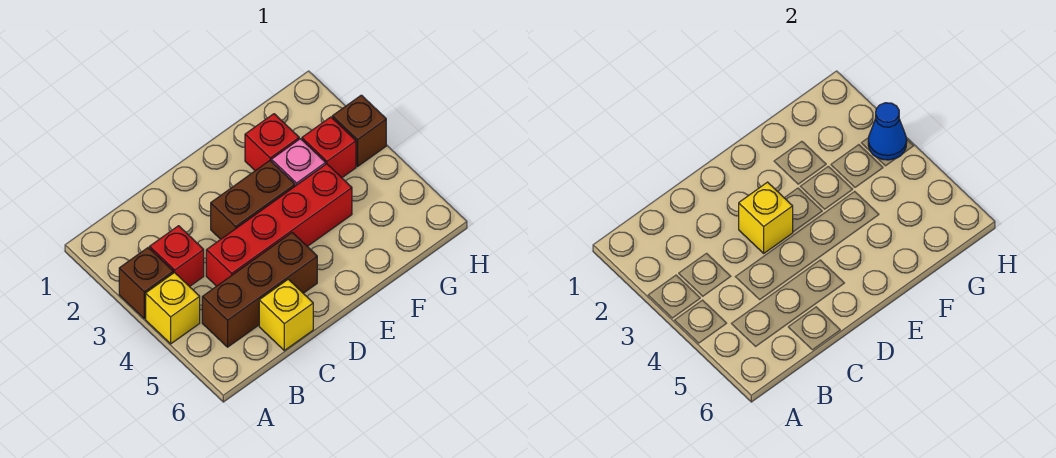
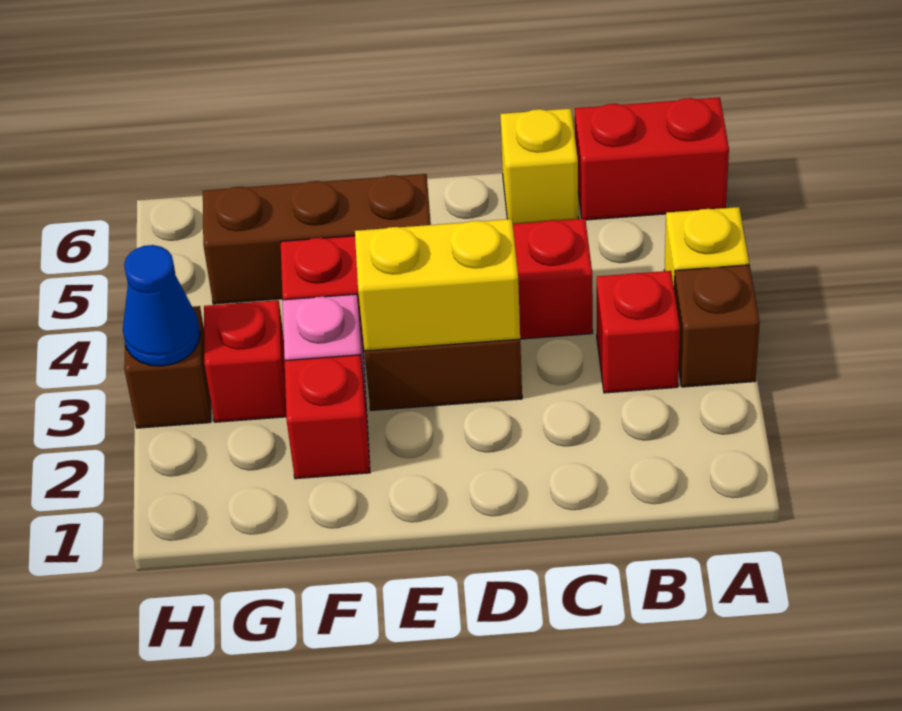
none -> red 1x2 brick [575,97,729,220]
brown 1x3 brick [202,232,317,347] -> brown 1x3 brick moved to [203,174,431,304]
yellow 1x1 brick [739,182,793,253] -> yellow 1x2 brick [355,219,520,351]

